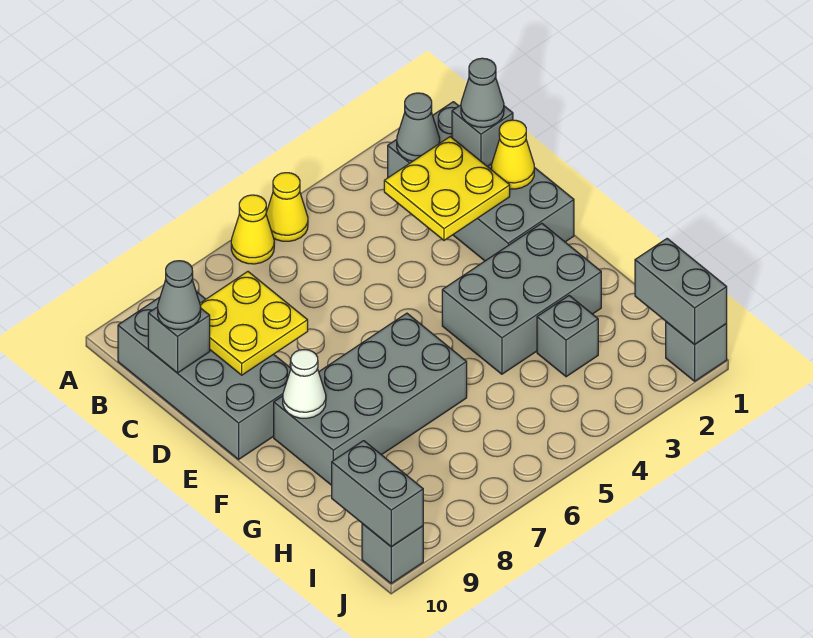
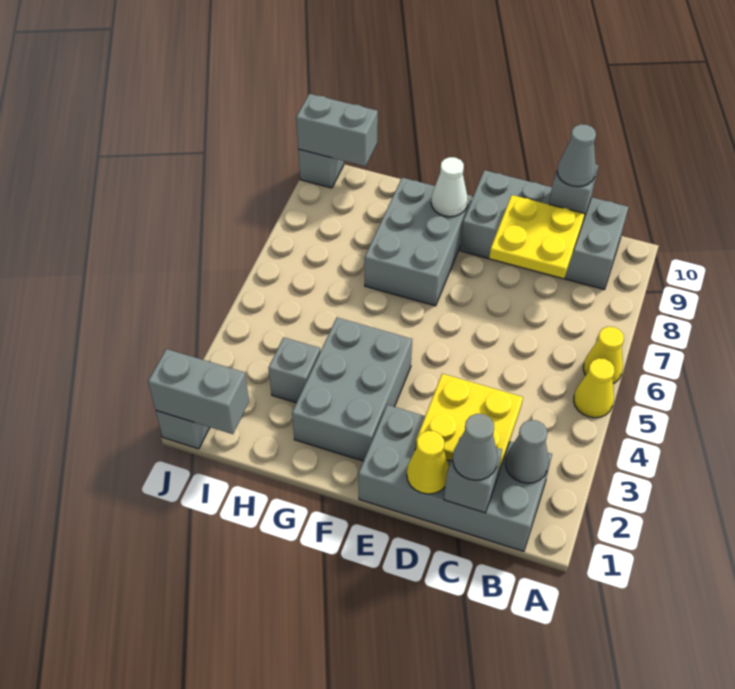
grey 2x4 brick [274,313,467,485] -> grey 2x3 brick [365,178,472,306]

